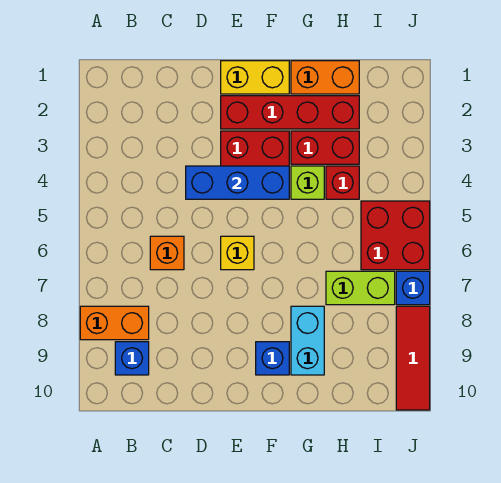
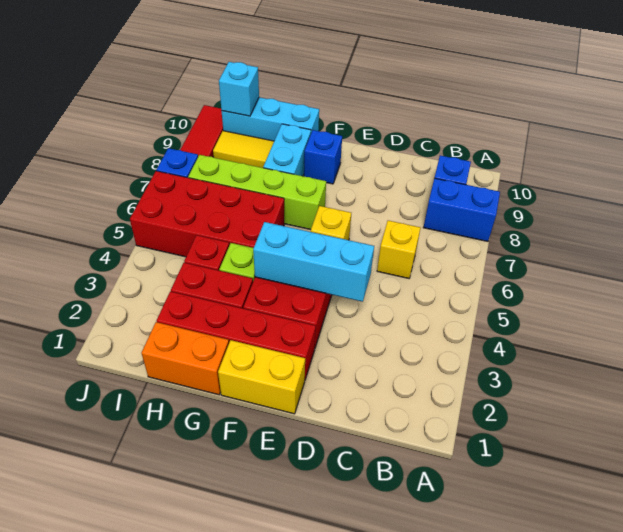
orange 1x2 brick [80,306,149,340] -> blue 1x2 brick [423,178,500,241]
orange 1x1 brick [150,236,184,270] -> yellow 1x1 brick [377,220,420,278]
blue 1x3 brick [186,166,289,199] -> cyan 1x3 brick [253,222,374,302]
none -> cyan 1x3 brick [222,97,319,141]
lime 1x2 brick [326,271,395,305] -> lime 1x4 brick [188,155,326,230]
none -> yellow 1x2 tile [213,131,274,168]
red 2x2 brick [361,201,430,270] -> red 2x4 brick [130,171,284,257]
none -> cyan 1x1 brick [219,62,259,116]

